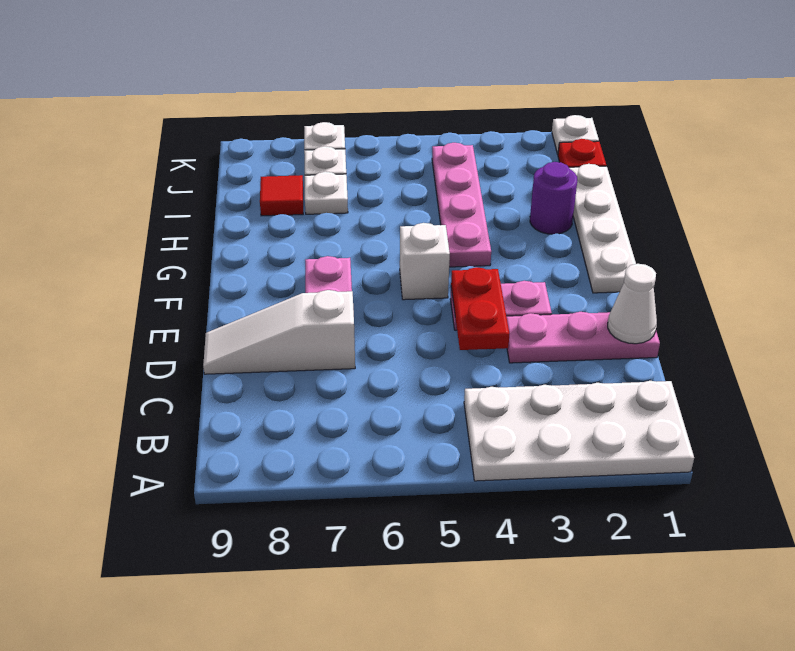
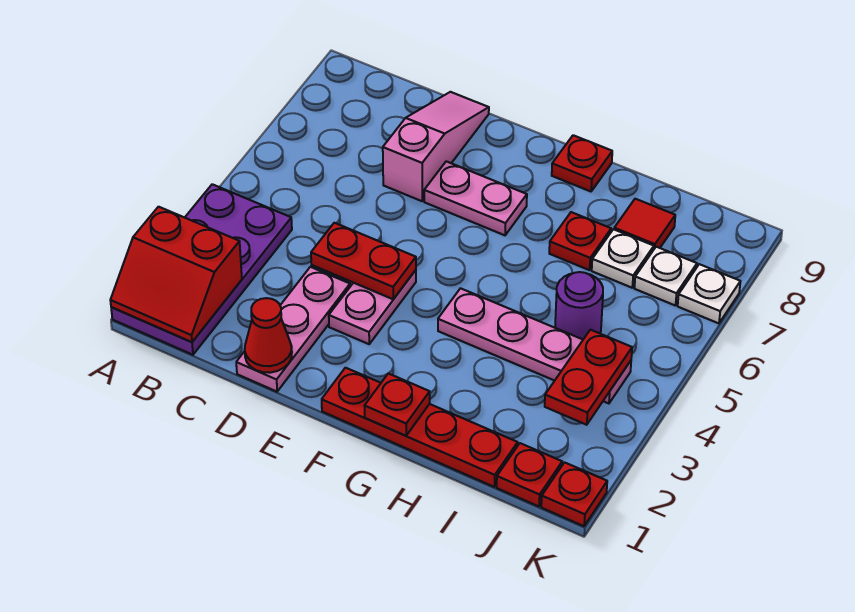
white 2x4 plate [464,381,694,481] -> purple 2x4 plate [111,184,292,355]
none -> red 2x2 slope [110,207,242,342]
white 1x1 cone [608,264,657,344] -> red 1x1 cone [245,298,292,373]
white 1x3 slope [203,290,355,374] -> pink 1x3 slope [383,92,489,201]
white 1x4 plate [569,164,636,293] -> red 1x4 plate [322,368,518,487]
white 1x1 brick [400,223,450,300] -> none
none -> red 1x1 plate [365,373,430,436]
none -> red 1x1 plate [552,135,612,191]
purple 1x1 round brick [530,162,577,234] -> purple 1x1 round brick moved to [555,272,603,339]
none -> red 1x1 plate [549,212,611,270]
none -> red 1x2 plate [545,330,632,425]
white 1x1 plate [552,115,599,154] -> red 1x1 plate [541,462,607,526]

